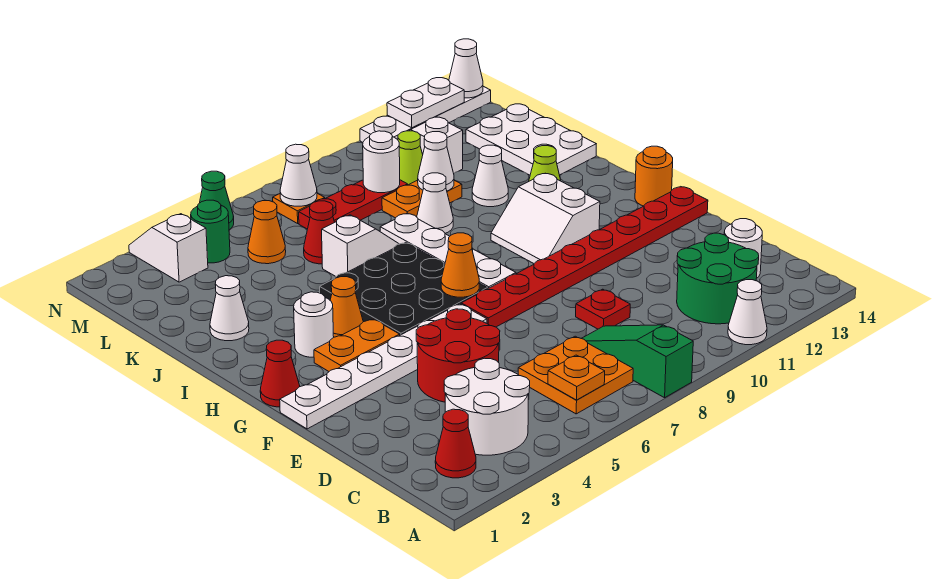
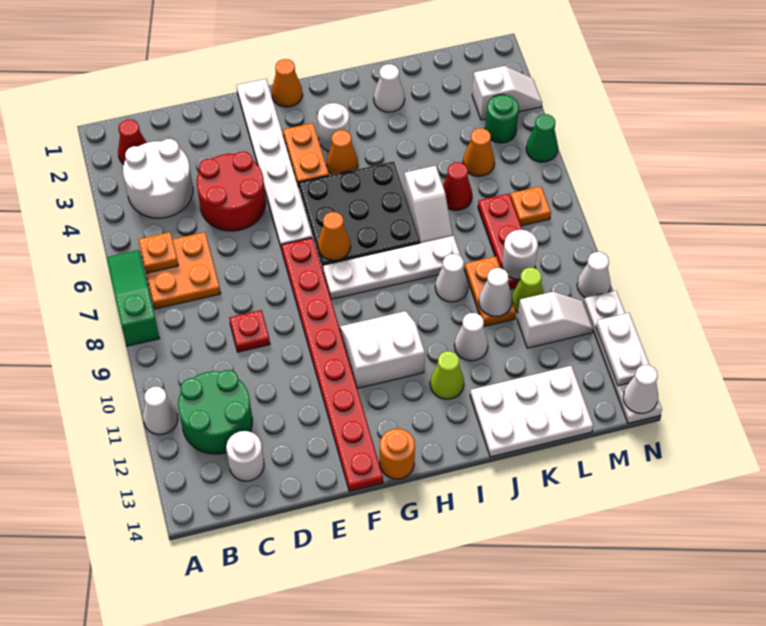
green 1x3 slope [582,325,693,398] -> green 1x3 slope turned to [107,250,160,346]
red 1x1 cone [260,340,300,407] -> orange 1x1 cone [272,59,303,107]
white 1x1 cone [280,144,317,206] -> white 1x1 cone moved to [577,252,611,298]

